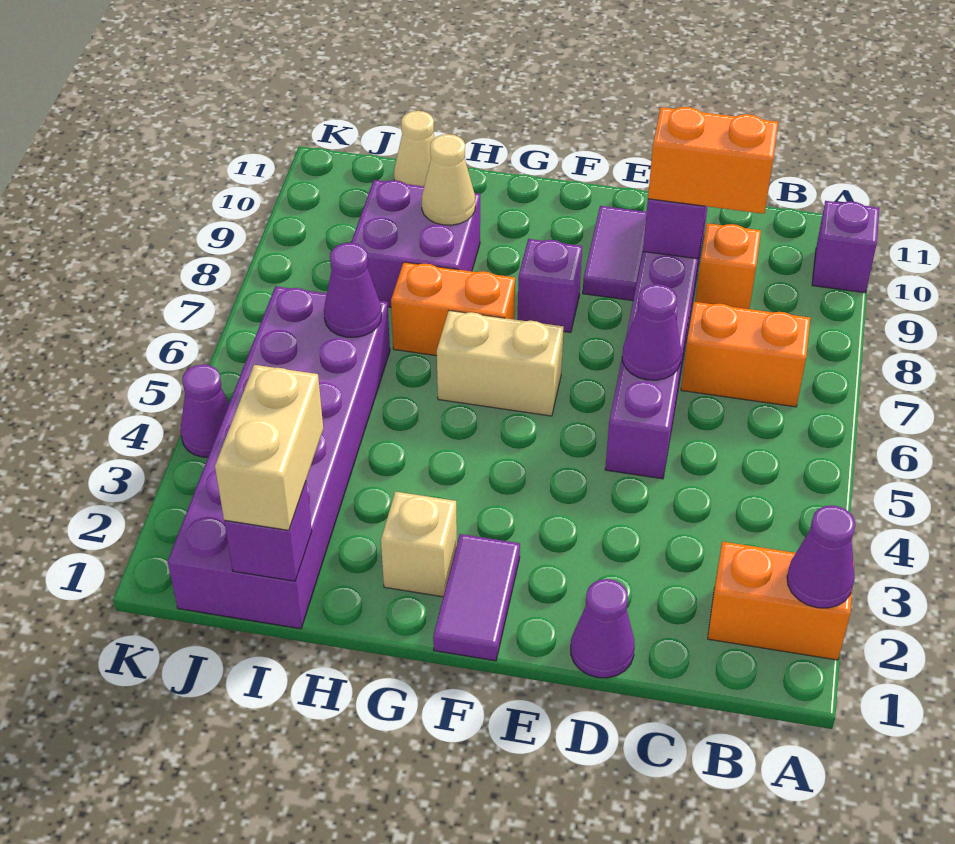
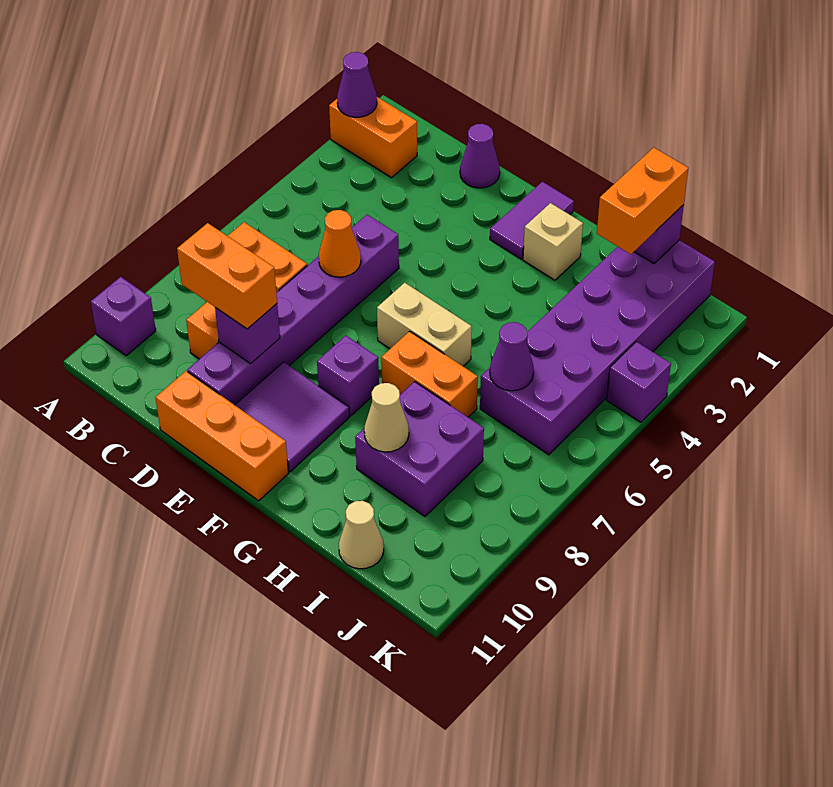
purple 1x1 cone [622,284,681,380] -> orange 1x1 cone [319,210,361,277]
none -> orange 1x3 brick [155,371,288,501]
purple 1x2 tile [583,206,647,301] -> purple 2x2 tile [235,362,349,472]
tan 1x2 brick [215,365,323,530] -> orange 1x2 brick [597,148,688,254]
purple 1x1 cone [180,364,229,457] -> purple 1x1 brick [607,342,671,422]

